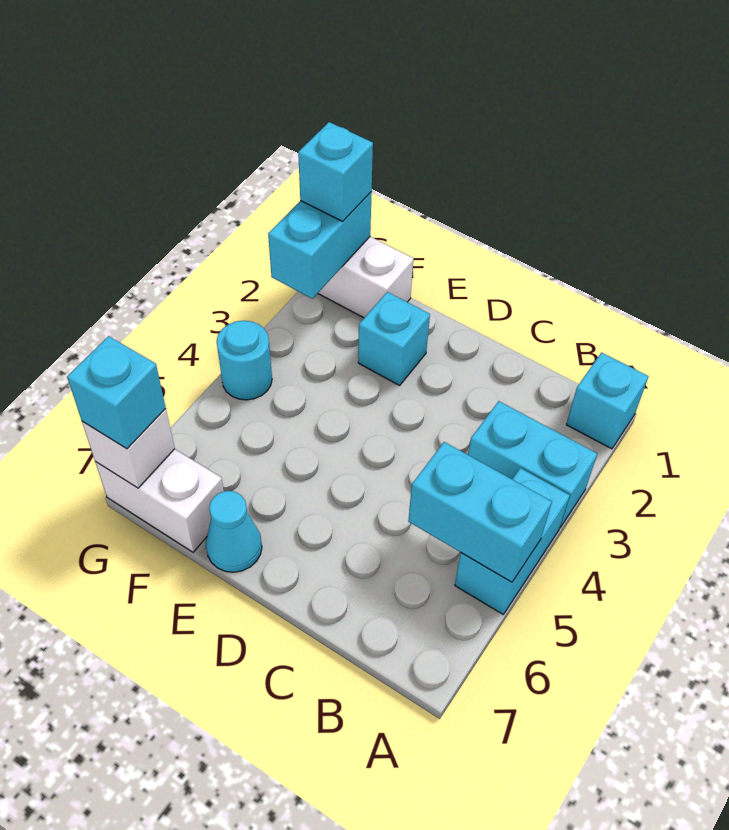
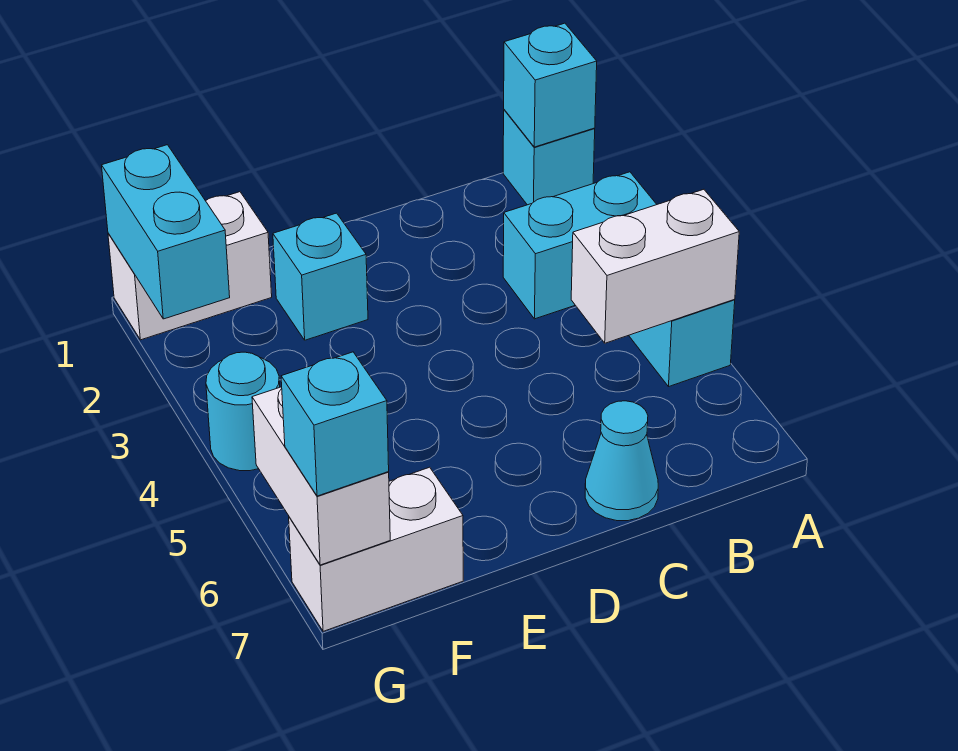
cyan 1x2 brick [408,442,552,582] -> white 1x2 brick [571,189,739,343]
cyan 1x1 cone [206,491,262,572] -> cyan 1x1 cone moved to [585,401,658,521]
cyan 1x1 brick [298,122,373,221] -> cyan 1x1 brick moved to [504,23,597,147]
white 1x1 brick [82,409,175,488] -> white 1x2 brick [252,387,390,565]

